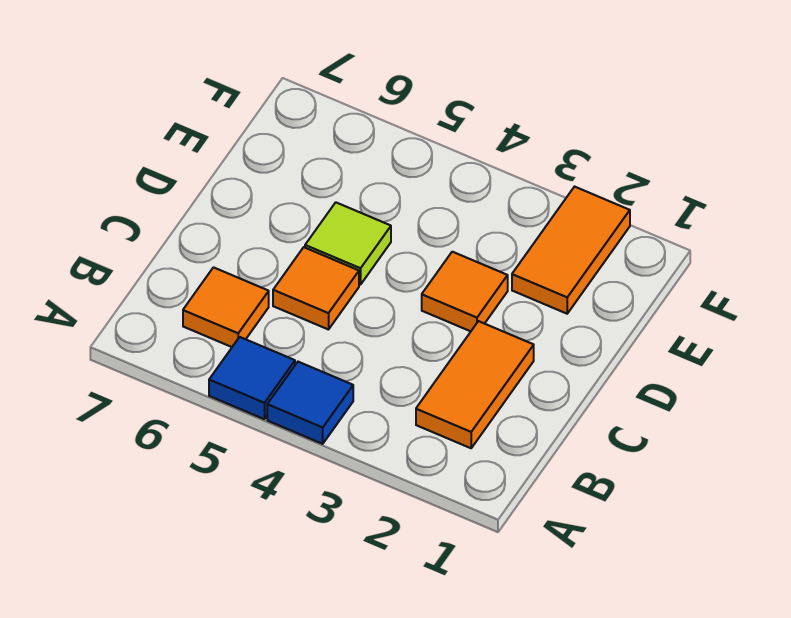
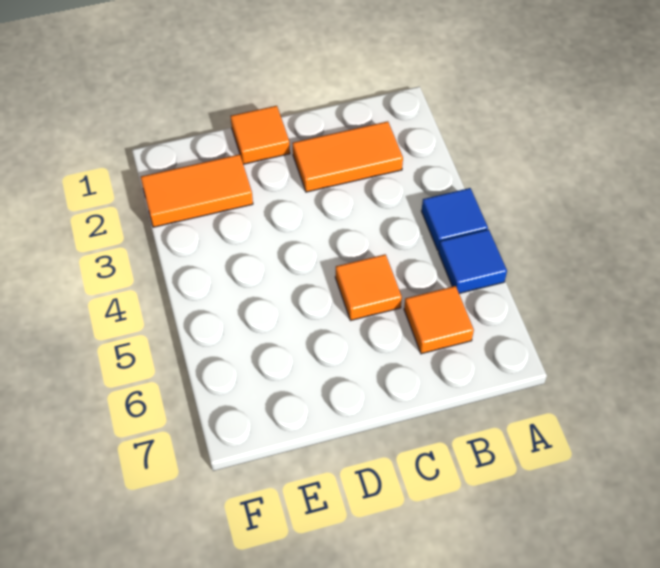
orange 1x1 tile [422,252,508,331] -> orange 1x1 tile moved to [231,106,290,164]
lime 1x1 tile [305,203,391,285] -> none

